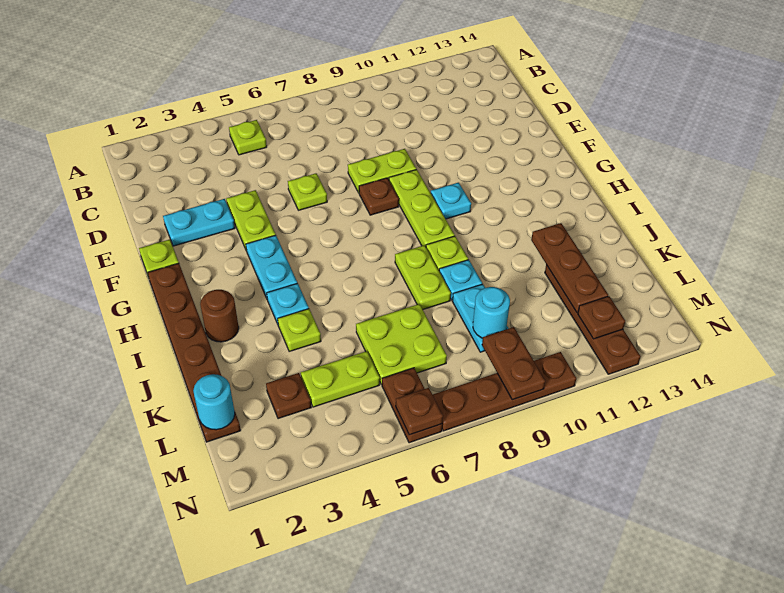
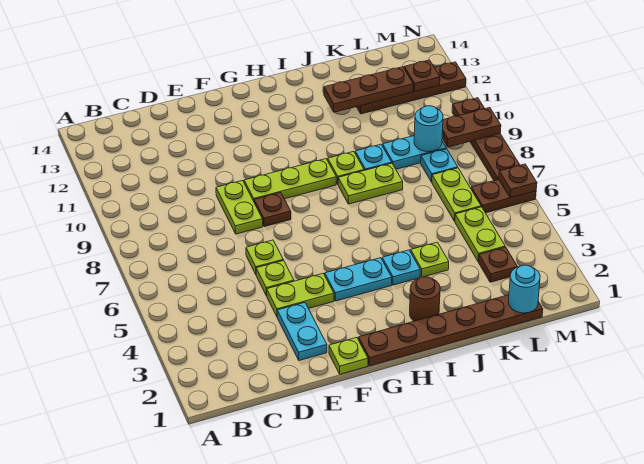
lime 1x1 plate [229,120,267,155] -> lime 1x1 plate moved to [256,260,294,296]
cyan 1x1 plate [431,183,471,219] -> cyan 1x1 plate moved to [421,149,458,182]
lime 2x2 plate [356,304,447,385] -> lime 1x2 plate [432,168,481,221]

